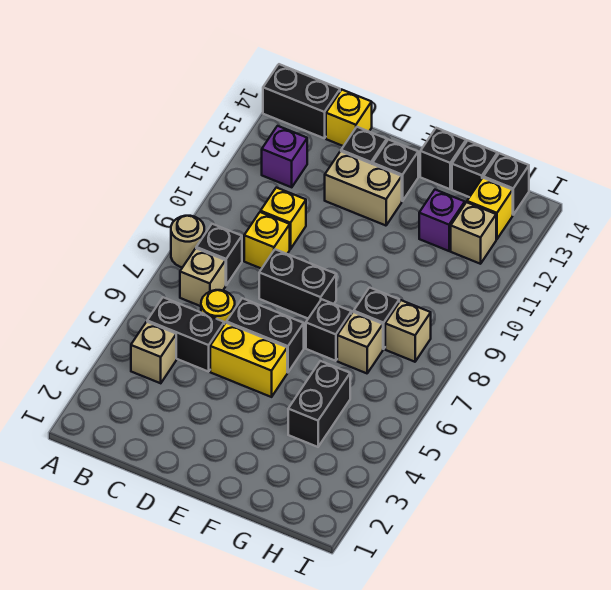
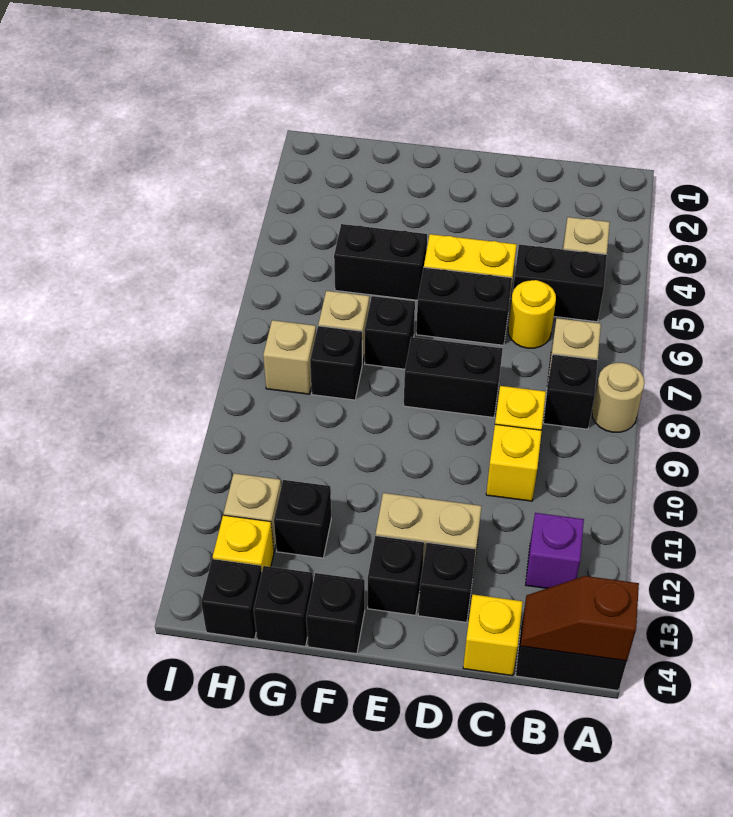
none -> brown 1x2 slope [521,576,639,661]
black 1x2 brick [288,361,350,447] -> black 1x2 brick turned to [334,224,427,300]
purple 1x1 brick [419,190,465,251] -> black 1x1 brick [274,480,331,558]

